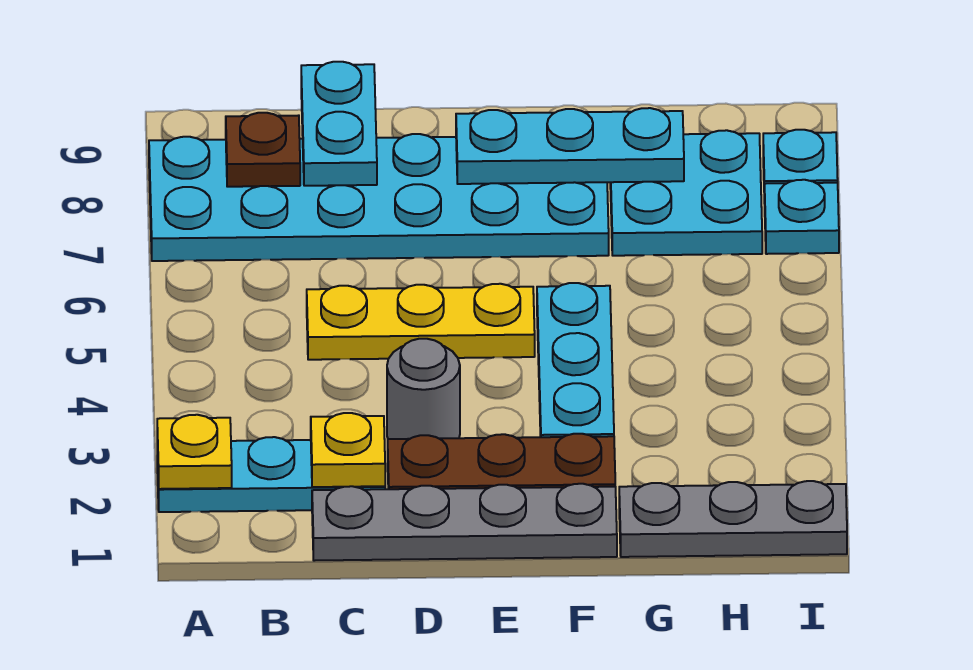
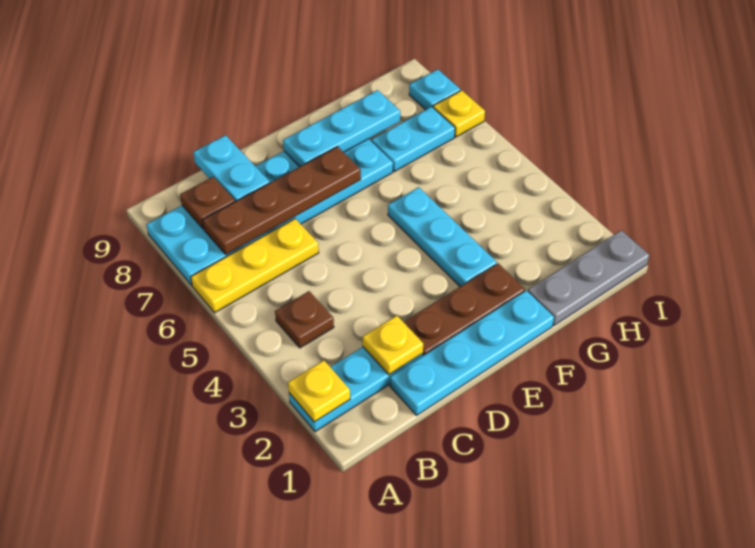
none -> brown 1x1 plate [275,291,334,348]
none -> brown 1x4 plate [202,147,361,255]
grey 1x4 plate [312,484,617,561] -> cyan 1x4 plate [390,290,554,415]
yellow 1x3 plate [307,284,535,360] -> yellow 1x3 plate moved to [191,219,319,313]
grey 1x1 round brick [387,339,460,439] -> none
cyan 2x2 plate [610,130,762,256] -> cyan 1x2 plate [371,107,455,172]
cyan 1x1 plate [765,180,839,254] -> yellow 1x1 plate [433,90,485,137]

